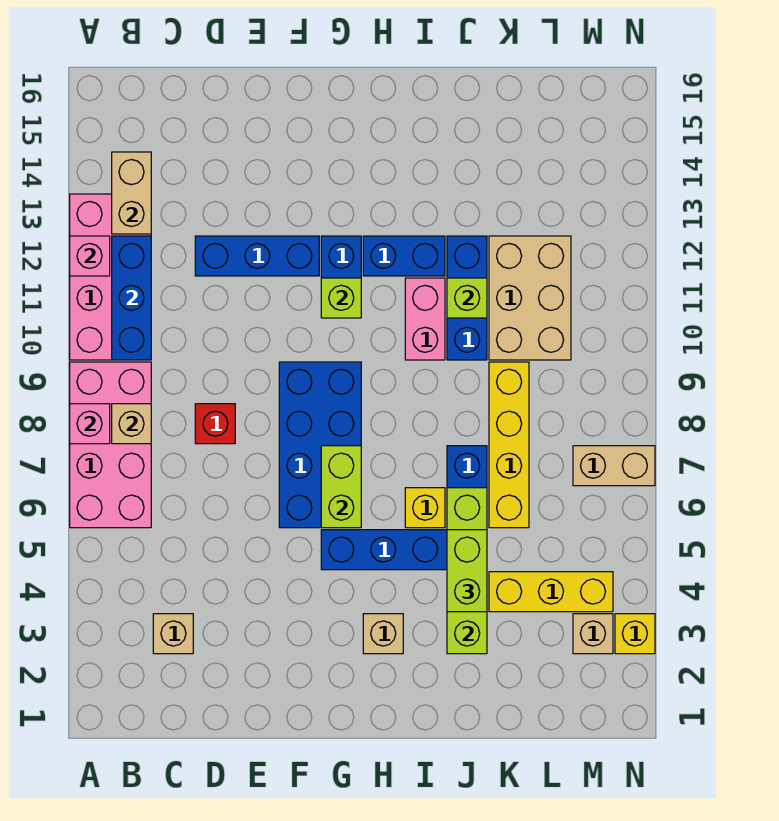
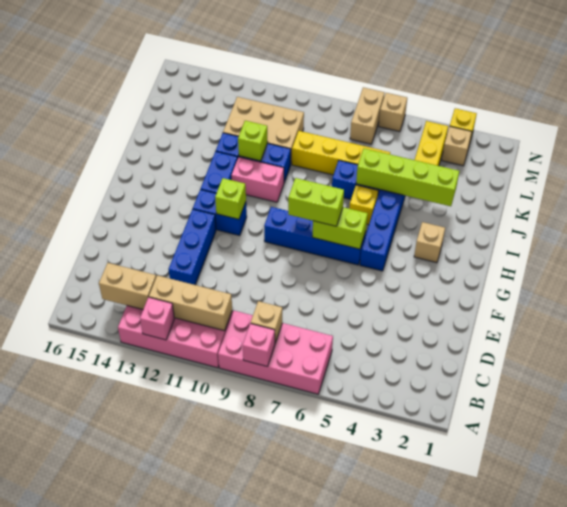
blue 1x3 brick [112,236,151,360] -> tan 1x3 brick [149,275,232,331]
tan 1x1 brick [153,614,193,654] -> tan 1x1 brick moved to [379,93,407,132]
red 1x1 brick [195,404,235,444] -> none
blue 2x4 brick [279,362,361,528] -> blue 1x4 brick [264,207,366,265]
lime 1x2 brick [447,530,487,612] -> lime 1x2 brick moved to [288,178,344,226]

